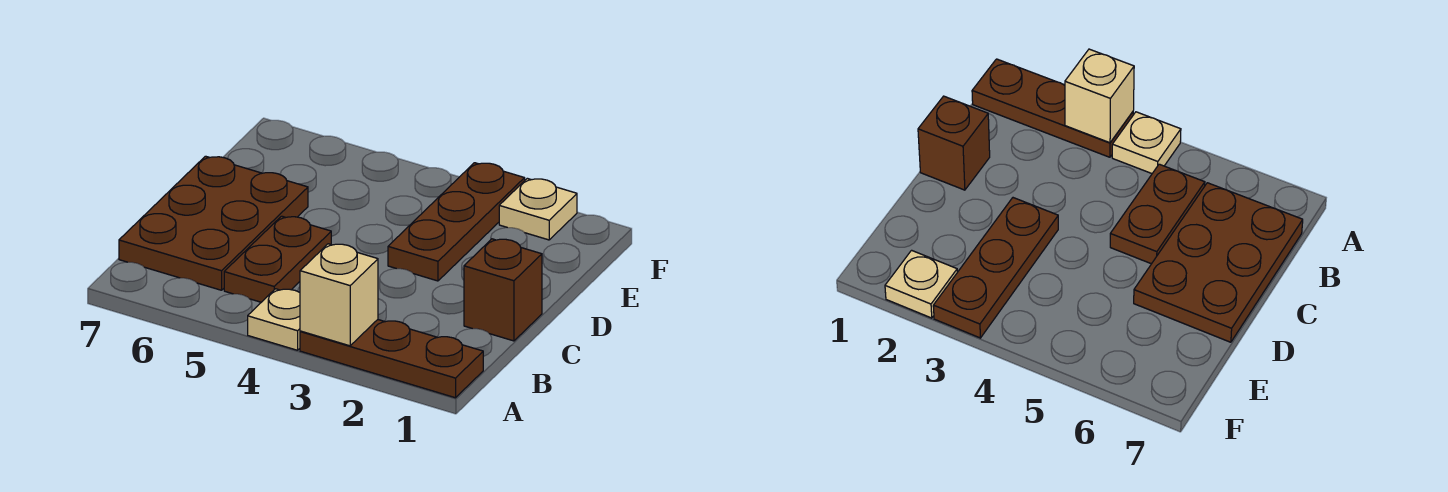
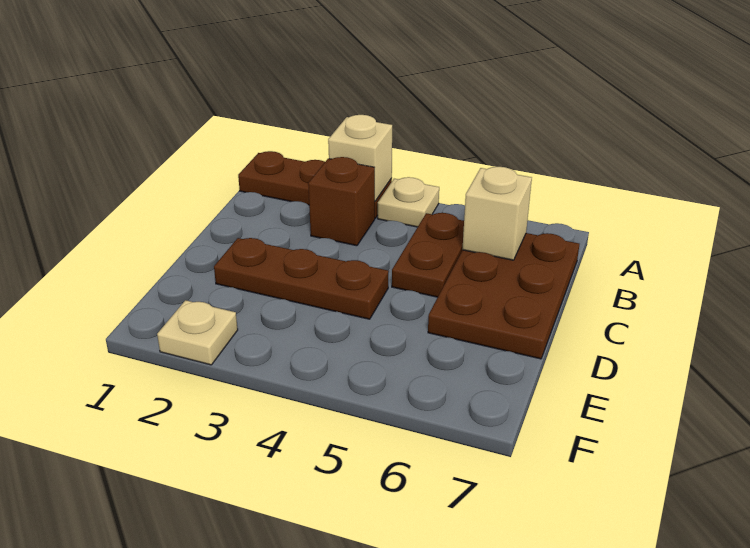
none -> tan 1x1 brick [462,167,532,260]
brown 1x1 brick [464,239,542,341] -> brown 1x1 brick moved to [308,157,375,246]
brown 1x3 plate [388,163,525,281] -> brown 1x3 plate turned to [214,238,389,319]

